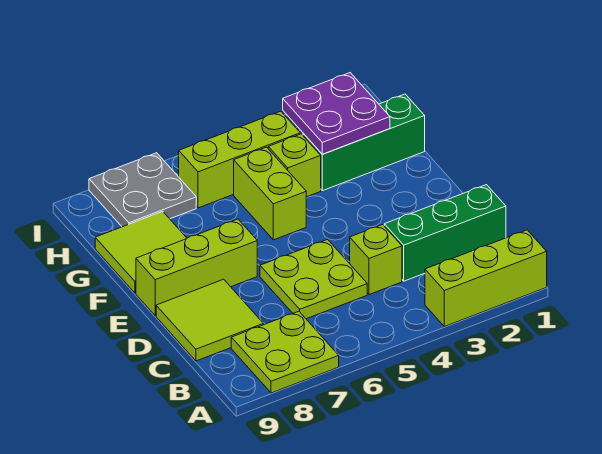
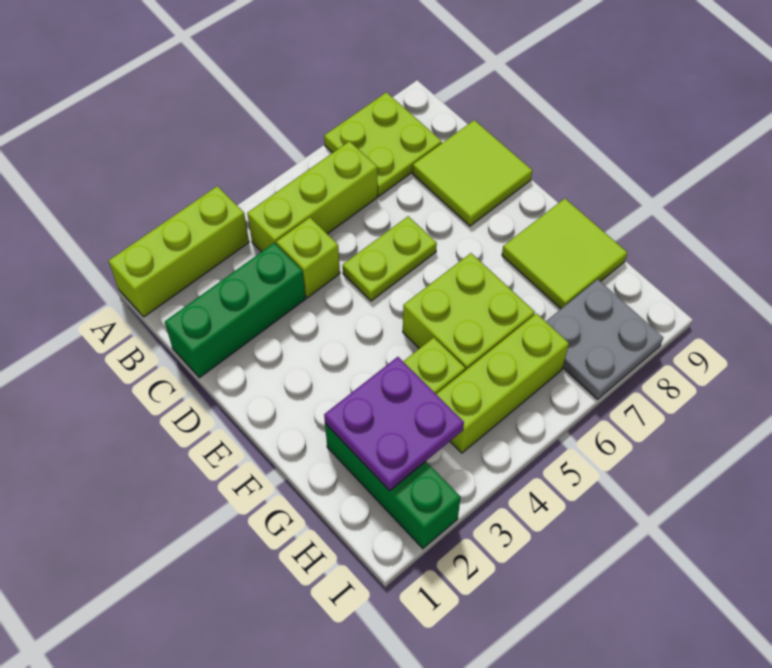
lime 2x2 plate [260,240,367,319] -> lime 1x2 plate [343,216,437,301]
lime 1x3 brick [136,219,257,316] -> lime 1x3 brick moved to [247,141,378,252]
lime 1x2 brick [234,147,306,240] -> lime 2x2 brick [403,253,535,371]
green 1x3 brick [303,94,425,191] -> green 1x3 brick turned to [325,423,461,549]

